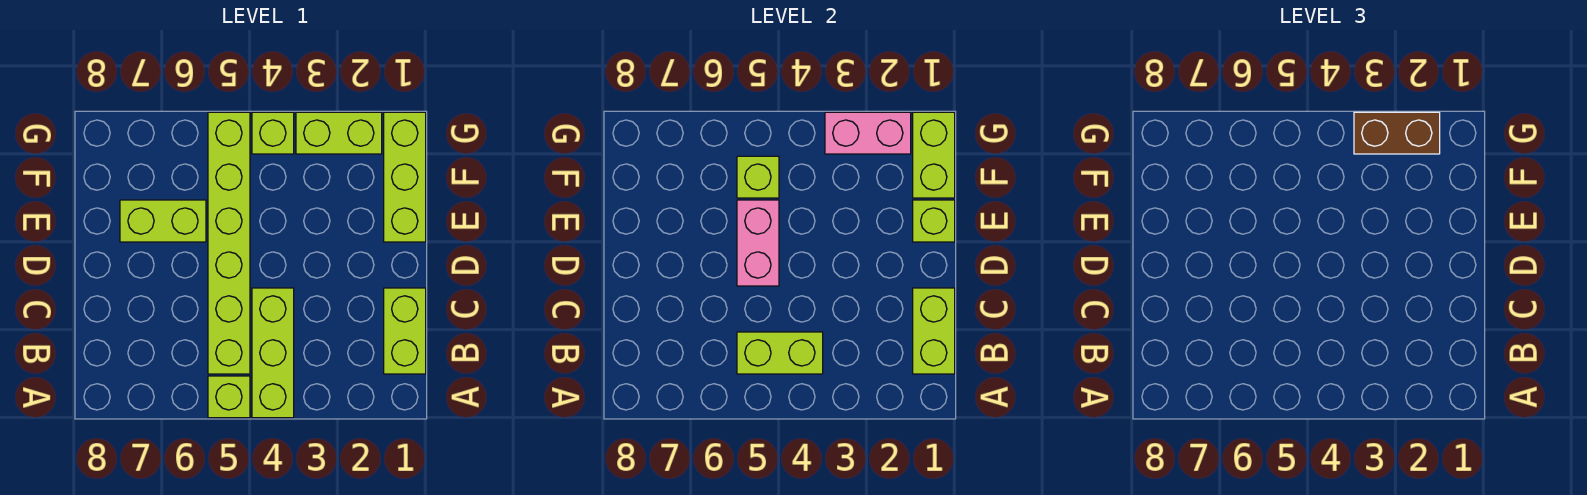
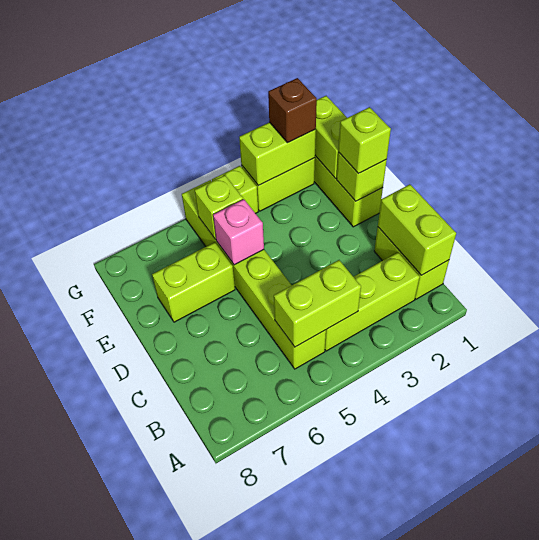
lime 1x3 brick [252,288,294,418] -> lime 1x3 brick turned to [325,252,420,351]
lime 1x1 brick [208,376,250,418] -> lime 1x1 brick moved to [338,107,391,174]
pink 1x2 brick [737,200,779,286] -> pink 1x1 brick [213,199,264,265]
pink 1x2 brick [825,112,911,154] -> lime 1x2 brick [239,122,316,186]
brown 1x2 brick [1354,112,1440,154] -> brown 1x1 brick [268,78,317,143]

